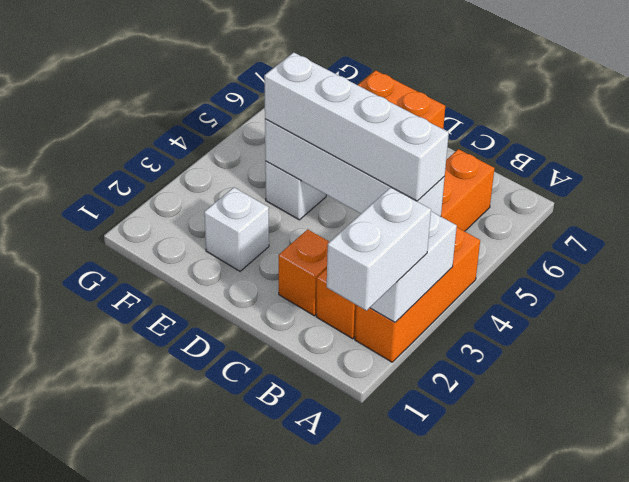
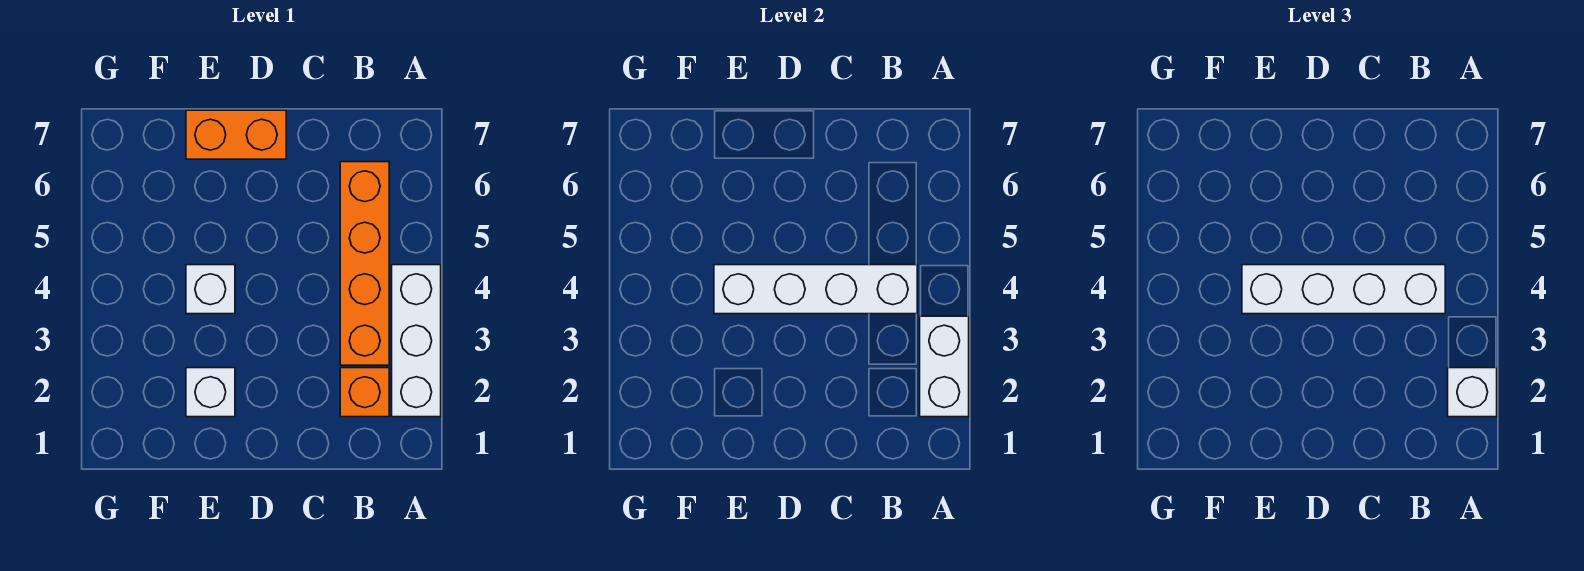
white 1x2 brick [327,187,431,311] -> white 1x1 brick [1448,368,1497,417]
orange 1x3 brick [355,227,480,362] -> white 1x3 brick [392,265,441,417]
orange 1x1 brick [279,229,329,316] -> none

